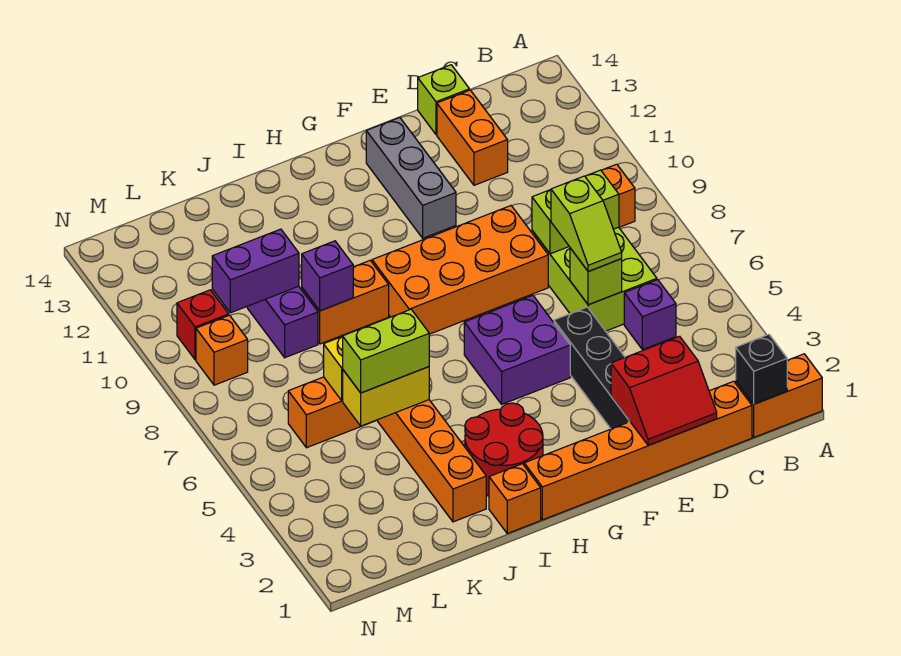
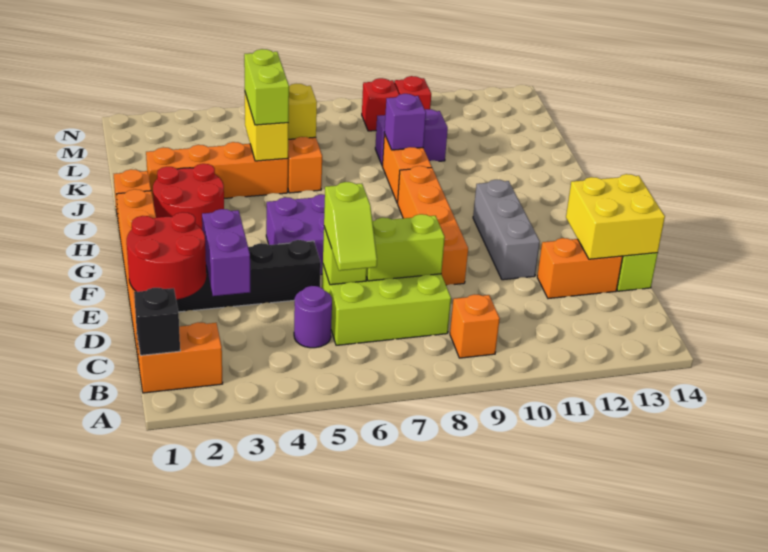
orange 1x2 brick [736,354,822,437] -> orange 1x2 brick turned to [137,322,223,393]
purple 1x1 brick [624,280,676,350] -> purple 1x1 round brick [294,286,332,348]
lime 1x2 brick [532,170,619,254] -> lime 1x2 brick turned to [366,214,445,281]
red 2x2 slope [611,336,717,446] -> red 2x2 round brick [127,212,206,300]
lime 1x2 slope [551,176,622,272] -> lime 1x2 slope turned to [324,182,377,271]
none -> yellow 2x2 brick [566,174,665,259]
orange 2x4 brick [372,206,548,334] -> orange 1x4 brick [398,166,468,285]
grey 1x3 brick [366,118,456,238] -> grey 1x3 brick turned to [473,180,540,280]
purple 1x2 brick [212,229,299,313] -> purple 1x2 brick moved to [202,209,250,296]
orange 1x1 brick [196,315,248,385] -> red 1x1 brick [362,78,399,131]

